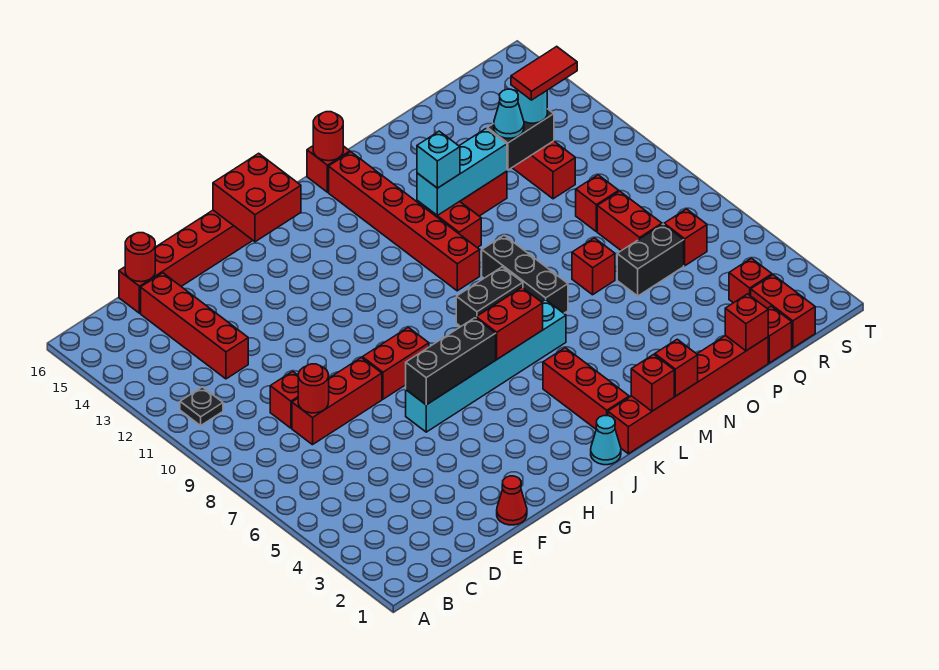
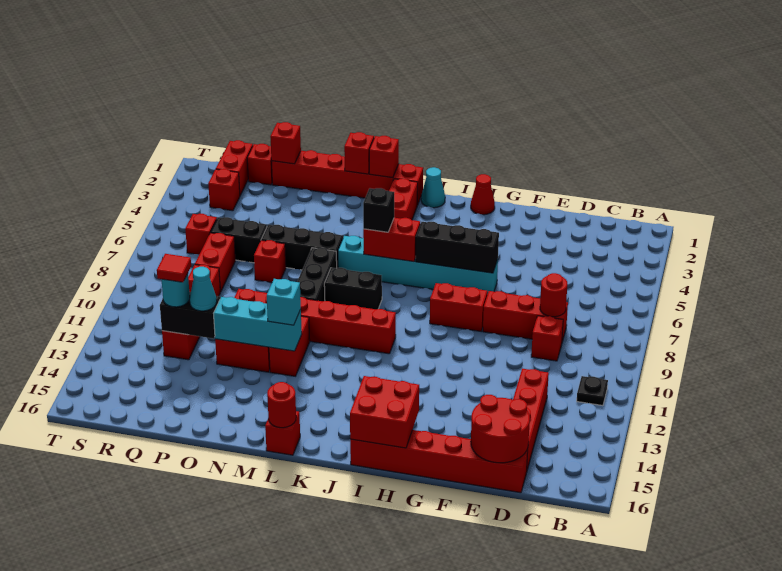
red 1x1 round brick [125,233,155,282] -> red 2x2 round brick [471,395,530,463]
red 1x1 cone [497,476,527,525] -> red 1x1 cone moved to [471,174,495,215]
red 1x3 brick [543,348,629,429] -> red 1x2 brick [389,179,418,220]
none -> black 1x1 brick [363,188,394,232]
red 1x6 brick [329,152,480,291] -> red 1x6 brick turned to [234,289,396,354]
none -> black 1x3 brick [261,225,343,270]
red 1x2 tile [511,46,577,100] -> red 1x1 tile [157,254,191,282]

